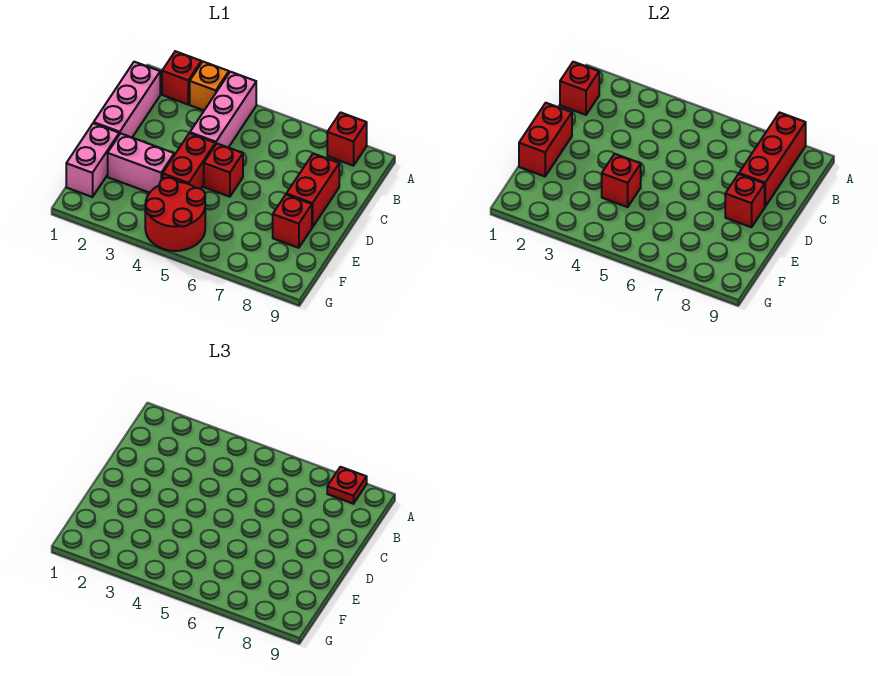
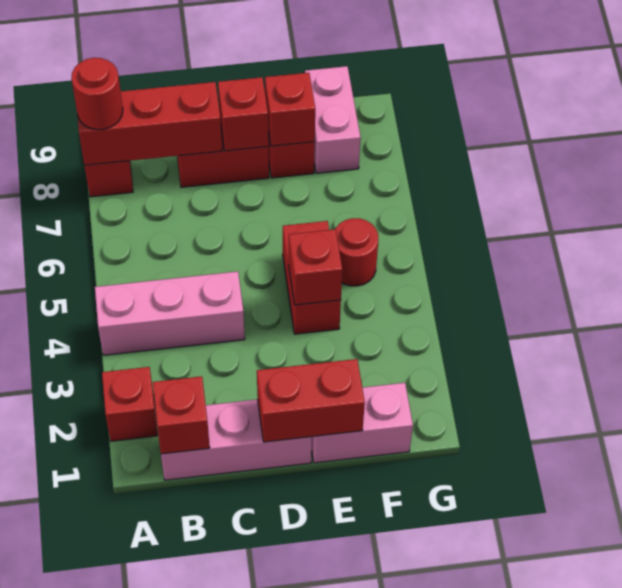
orange 1x1 brick [190,62,229,110] -> none
red 1x1 plate [327,467,367,504] -> red 1x1 round brick [71,58,123,130]
red 1x2 brick [163,133,215,189] -> red 1x2 brick turned to [283,221,341,334]
red 1x1 brick [204,144,243,197] -> red 1x1 brick moved to [265,73,315,146]
pink 1x2 brick [108,133,174,193] -> pink 1x2 brick moved to [305,66,361,173]
red 2x2 round brick [145,178,205,251] -> red 1x1 round brick [335,218,378,286]

